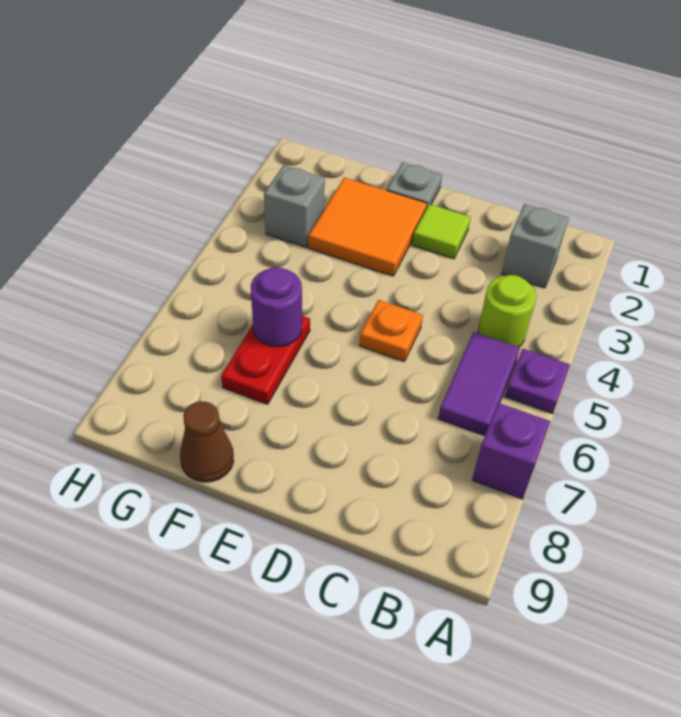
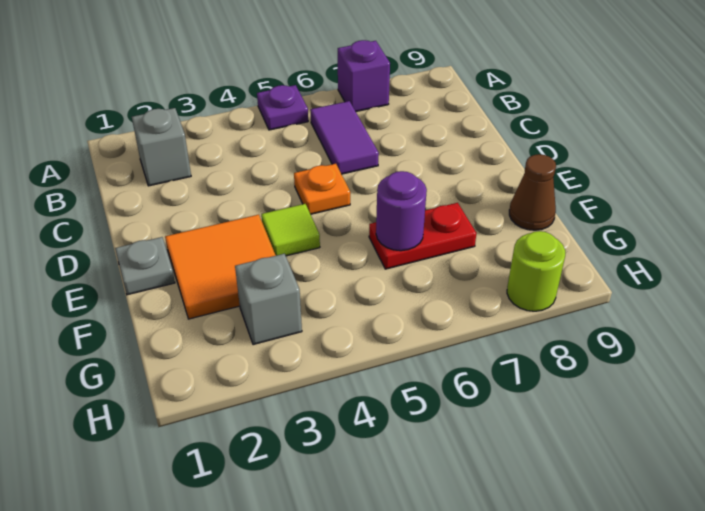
lime 1x1 round brick [478,275,536,347] -> lime 1x1 round brick moved to [507,231,565,311]
purple 1x2 tile [438,332,520,436] -> purple 1x2 tile turned to [310,101,379,174]
lime 1x1 tile [412,204,471,259] -> lime 1x1 tile moved to [261,204,320,256]

